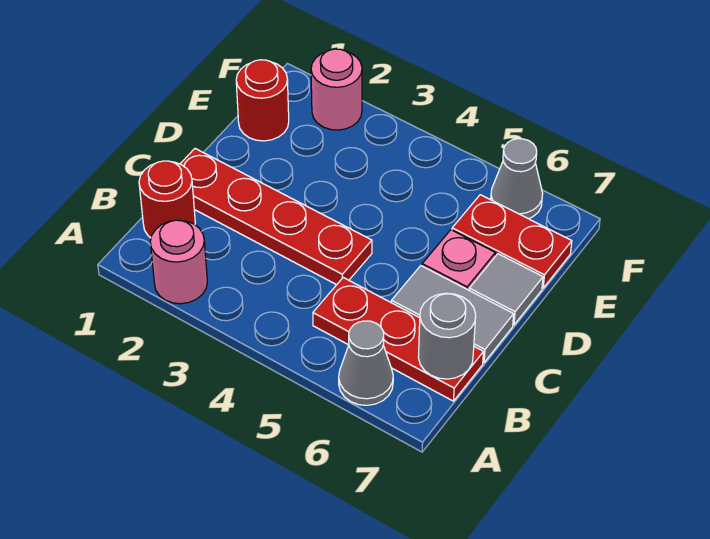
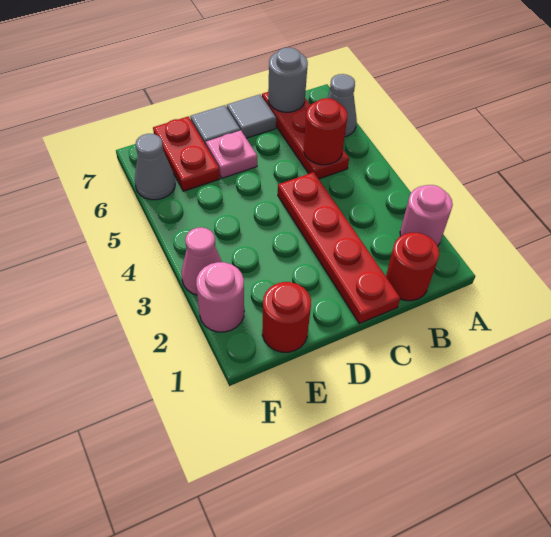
none -> red 1x1 round brick [304,98,347,165]
grey 1x2 tile [391,266,514,362] -> grey 1x1 tile [227,94,276,138]
none -> pink 1x1 cone [181,227,222,295]

